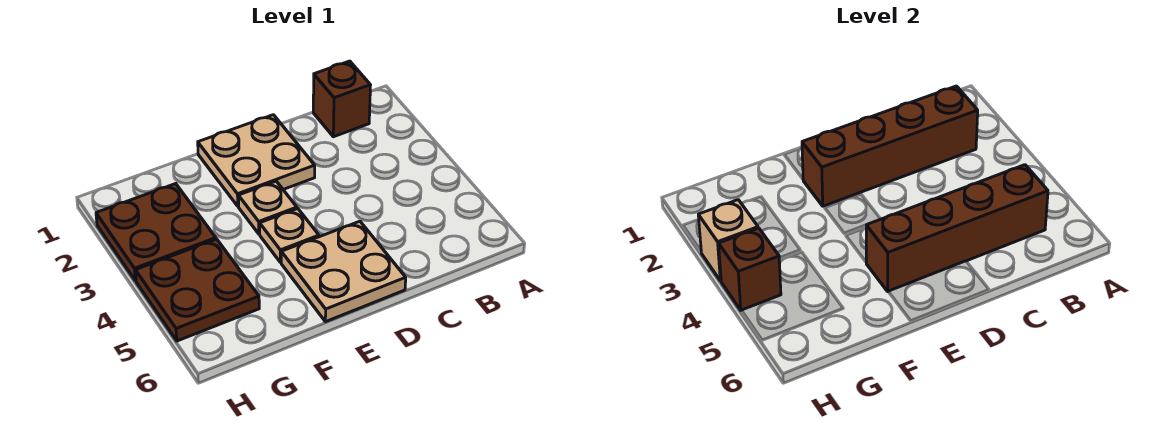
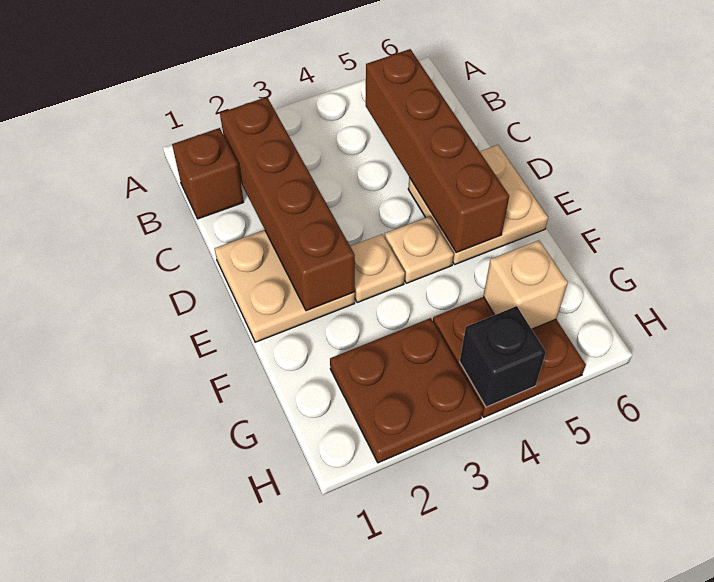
tan 1x1 brick [698,200,758,281] -> tan 1x1 brick moved to [483,240,568,329]
brown 1x1 brick [719,228,781,310] -> black 1x1 brick [460,306,546,407]

